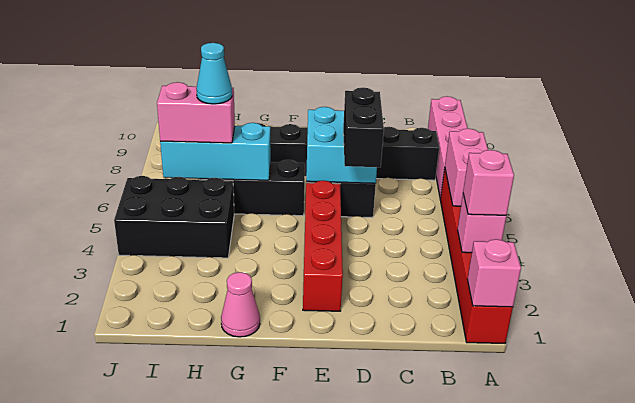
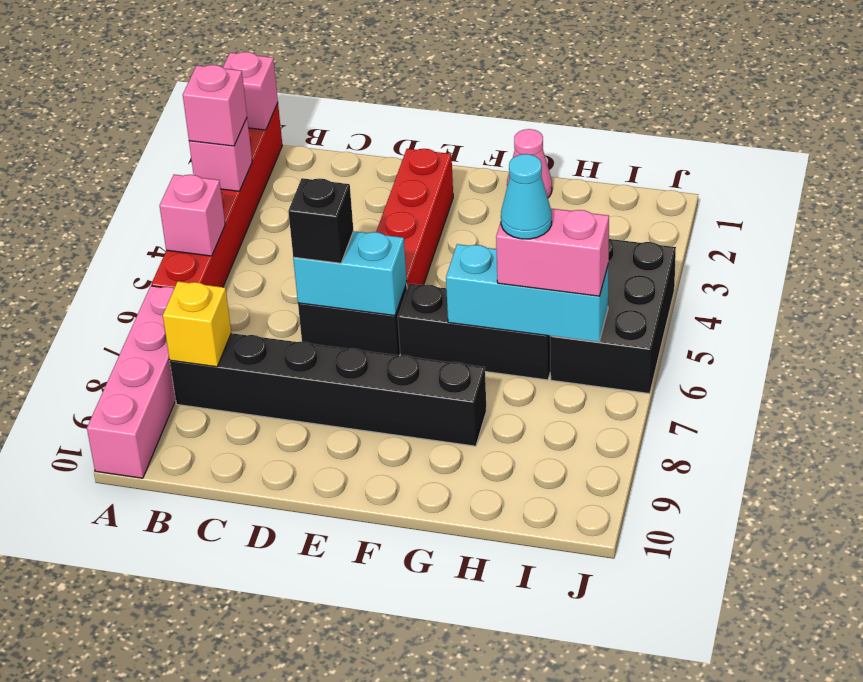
pink 1x2 brick [445,129,488,206] -> pink 1x1 brick [159,175,225,256]
none -> yellow 1x1 brick [163,281,231,367]
black 1x2 brick [343,87,384,167] -> black 1x1 brick [288,178,354,263]
cyan 2x2 brick [306,107,377,183] -> cyan 1x2 brick [293,231,407,316]
black 2x3 brick [114,176,234,258] -> black 2x3 brick turned to [550,239,676,394]

